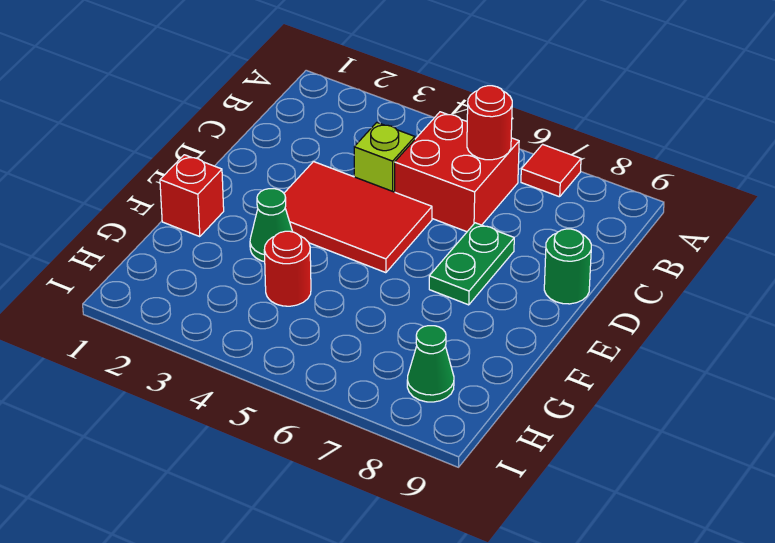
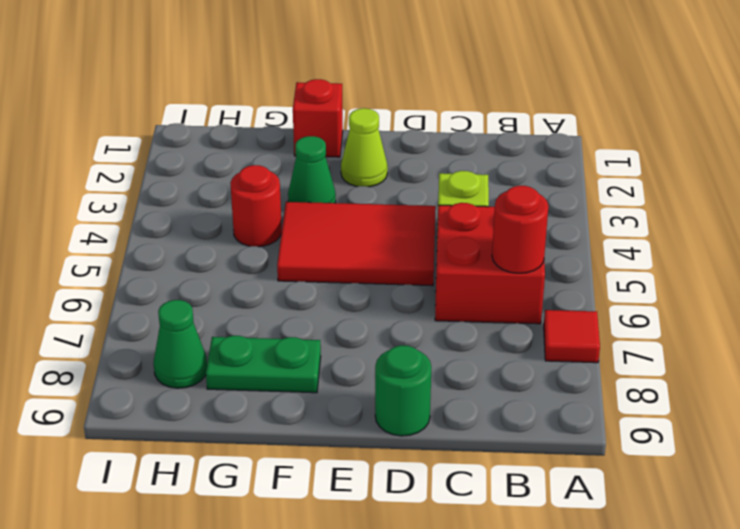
red 2x3 tile [284,162,432,273] -> red 2x3 tile turned to [277,202,436,286]
green 1x2 plate [429,223,514,305] -> green 1x2 plate moved to [206,336,321,393]
none -> lime 1x1 cone [341,108,388,187]

